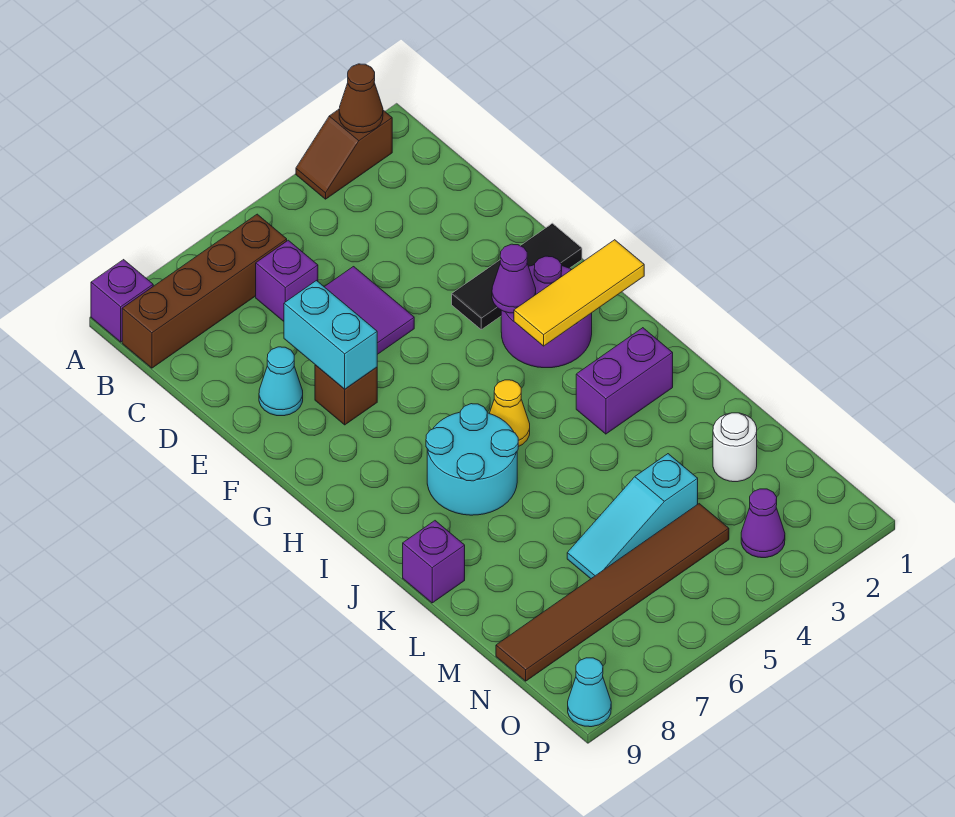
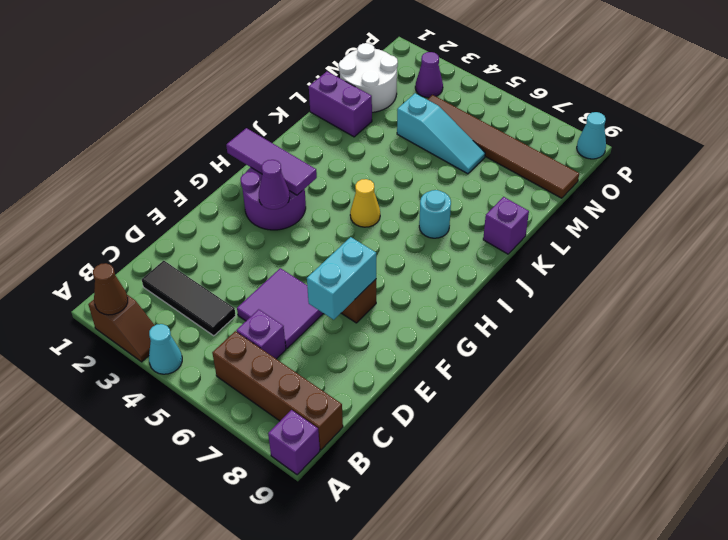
cyan 1x1 cone [259,347,303,416] -> cyan 1x1 cone moved to [149,324,182,374]
black 1x3 tile [452,223,582,330] -> black 1x3 tile moved to [142,261,236,336]
yellow 1x3 tile [514,240,644,346] -> purple 1x3 tile [226,128,317,195]
cyan 2x2 round brick [426,404,518,515] -> cyan 1x1 round brick [419,190,451,238]
purple 1x2 brick [576,328,673,434] -> purple 1x2 brick moved to [309,72,372,137]
white 1x1 round brick [713,413,757,482] -> white 2x2 round brick [339,43,398,112]

